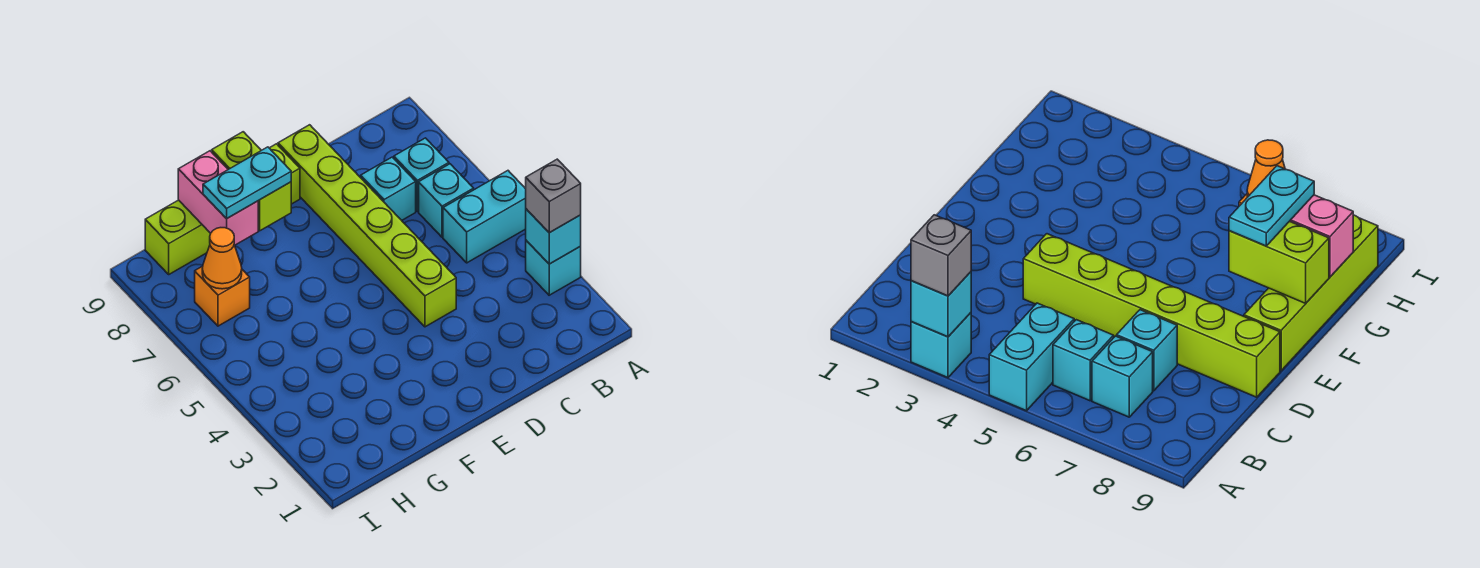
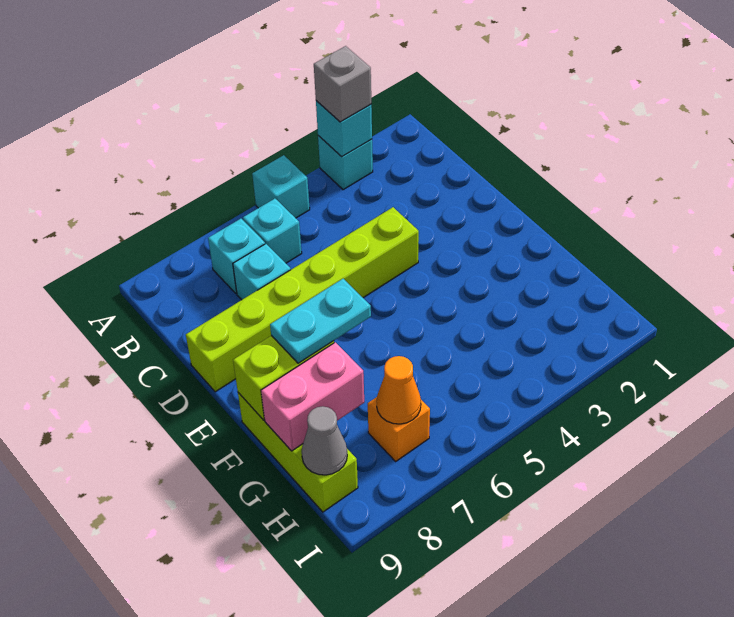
cyan 1x2 brick [443,171,526,263] -> cyan 1x1 brick [252,155,310,218]
lime 1x4 brick [145,144,300,274] -> lime 1x3 brick [238,393,358,512]
cyan 1x2 plate [203,147,291,219] -> cyan 1x2 plate turned to [270,279,371,363]
none -> grey 1x1 cone [302,406,347,475]

